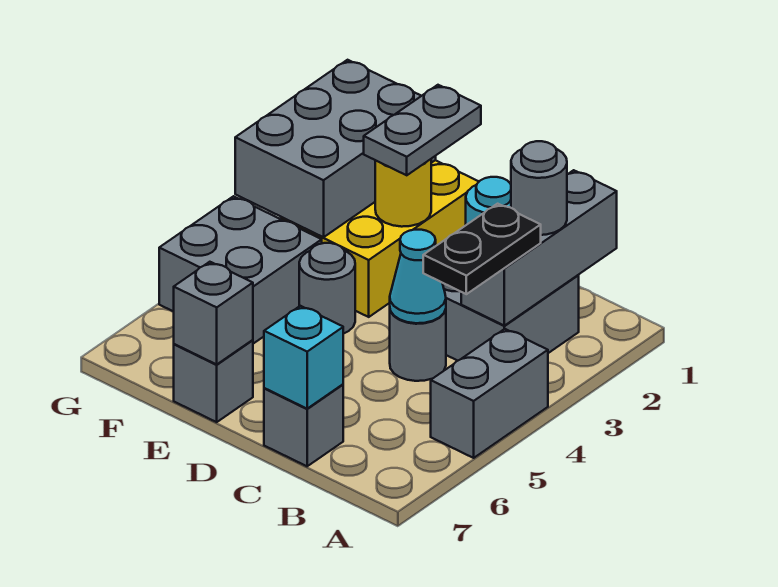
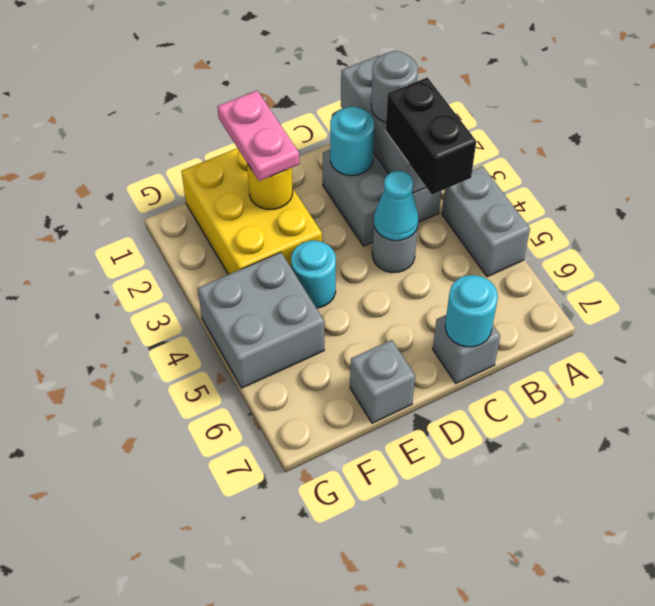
black 1x2 plate [423,204,541,294] -> black 1x2 brick [386,77,476,195]
cyan 1x1 brick [264,306,343,409] -> cyan 1x1 round brick [445,275,498,347]
grey 1x2 plate [364,85,481,175] -> pink 1x2 plate [217,91,299,181]
grey 1x1 round brick [299,243,355,334] -> cyan 1x1 round brick [291,241,336,308]
grey 1x1 brick [174,262,253,364] -> none
grey 2x3 brick [235,60,436,237] -> none

